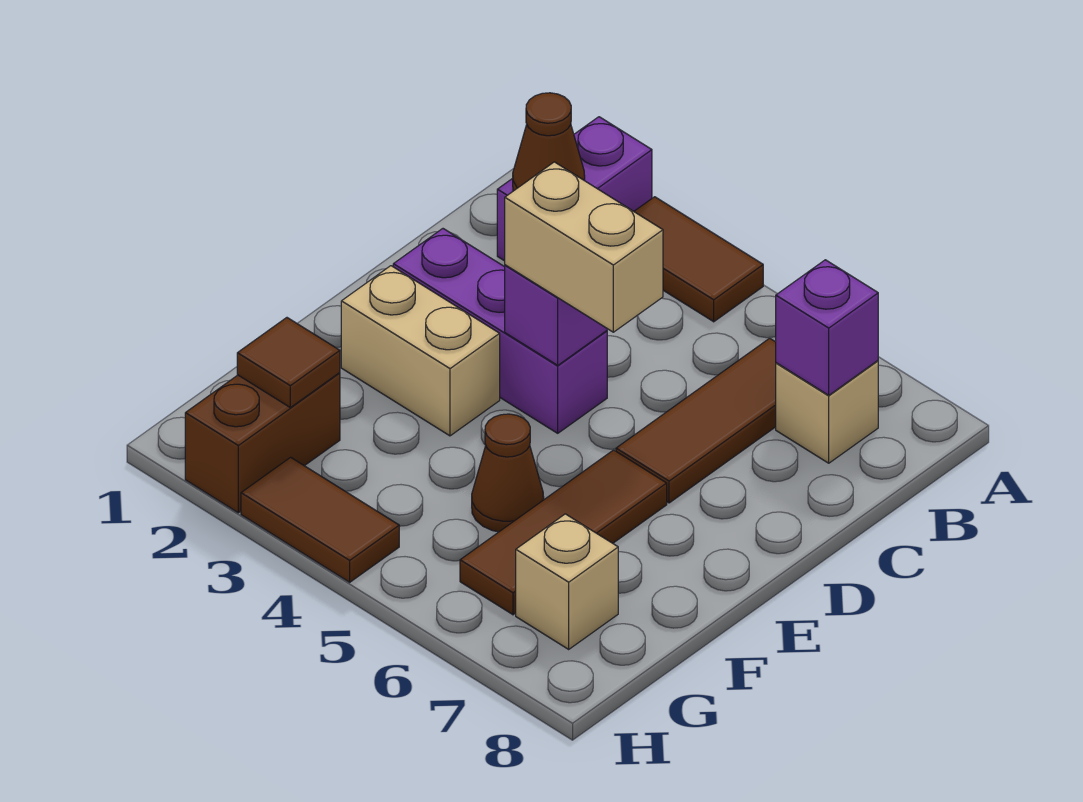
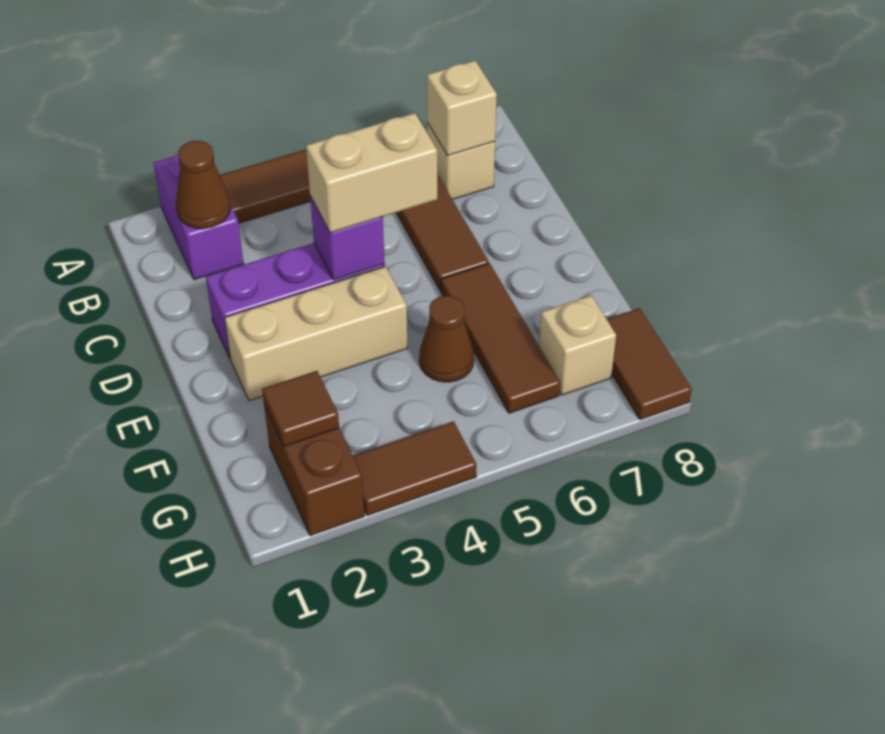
purple 1x1 brick [776,260,878,395] -> tan 1x1 brick [427,61,497,155]
tan 1x2 brick [341,266,500,436] -> tan 1x3 brick [225,266,408,401]
none -> brown 1x2 tile [607,308,692,420]

